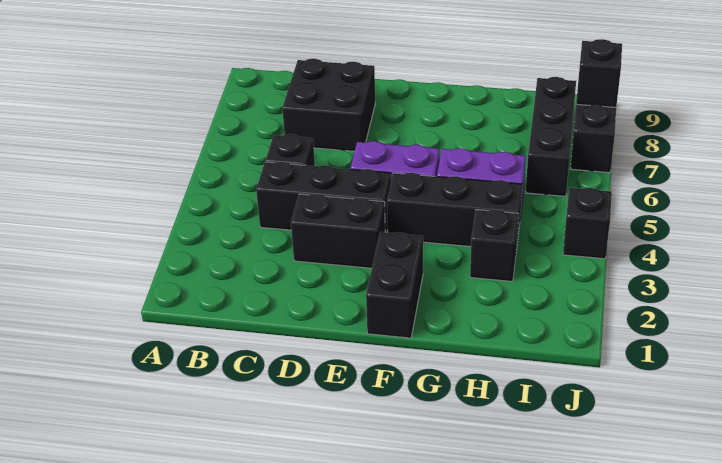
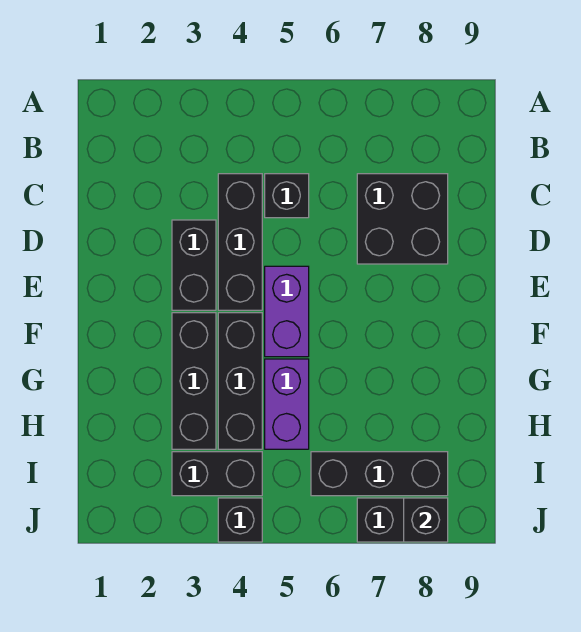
black 1x2 brick [366,232,423,338] -> black 1x2 brick moved to [172,452,262,496]
black 1x1 brick [470,210,519,282] -> black 1x3 brick [172,313,216,449]

